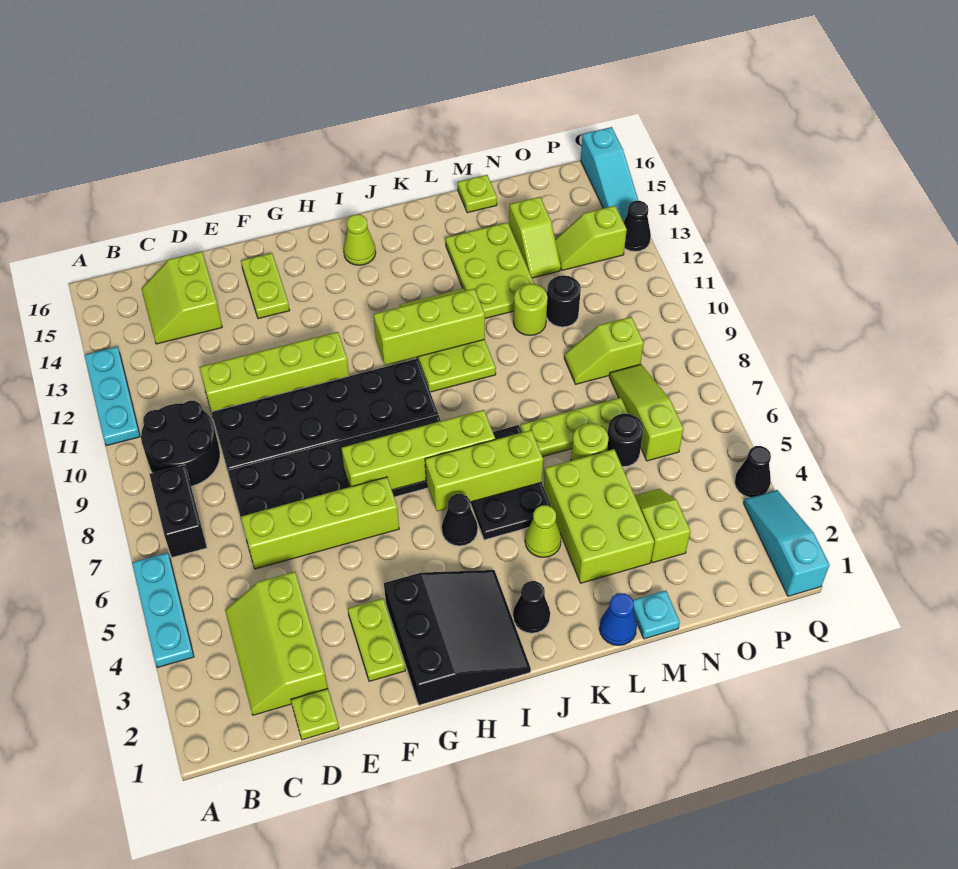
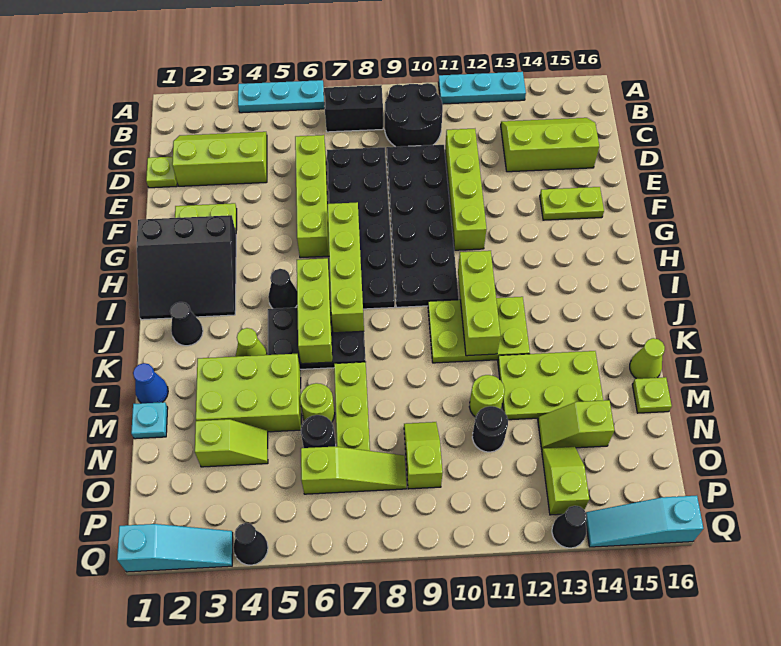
lime 2x2 slope [141,251,222,344] -> lime 2x3 slope [501,118,599,172]
lime 1x1 cone [343,214,376,265] -> lime 1x1 cone moved to [630,338,665,379]

